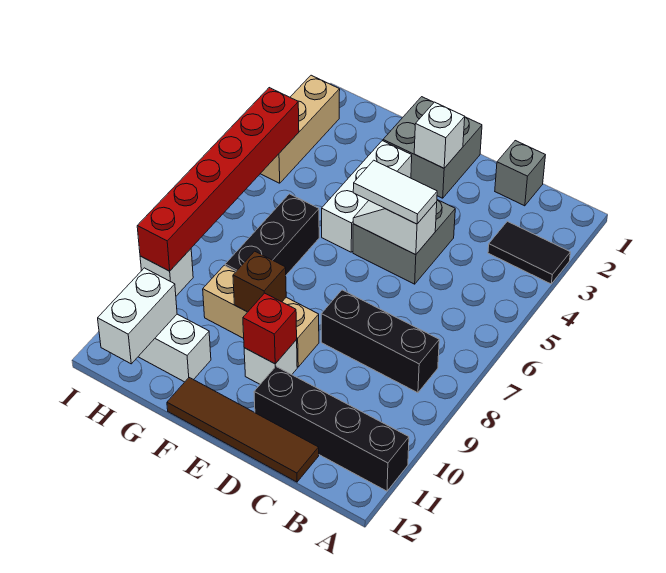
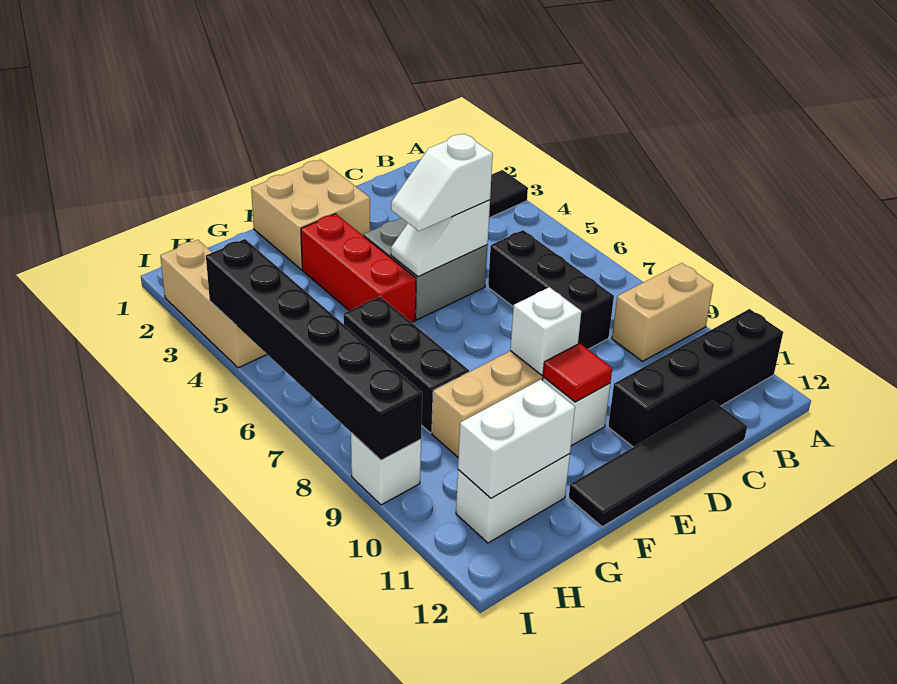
none -> tan 1x2 brick [612,263,713,361]
black 1x3 brick [321,290,439,393] -> black 1x3 brick turned to [488,230,614,349]
grey 1x1 brick [495,141,545,206] -> none
brown 1x4 tile [167,378,319,482] -> black 1x4 tile [569,401,747,527]
white 1x2 tile [353,160,437,224] -> white 1x2 slope [391,134,493,231]
grey 2x2 brick [383,97,482,198] -> tan 2x2 brick [251,160,370,270]
white 1x1 brick [414,102,465,168] -> white 1x1 brick moved to [510,287,581,375]
red 1x1 brick [243,293,297,364] -> red 1x1 tile [543,343,612,402]
white 1x3 brick [322,141,412,252] -> red 1x3 brick [301,214,416,322]
brown 1x1 brick [233,251,286,312] -> none
white 1x2 brick [98,268,177,364] -> white 1x2 brick turned to [458,380,575,498]
red 1x6 brick [137,88,299,271] -> black 1x6 brick [206,239,422,460]

